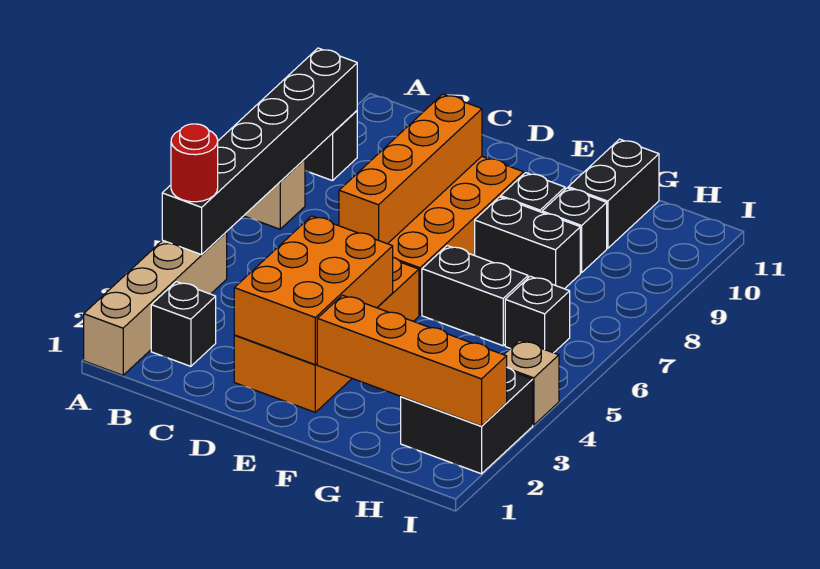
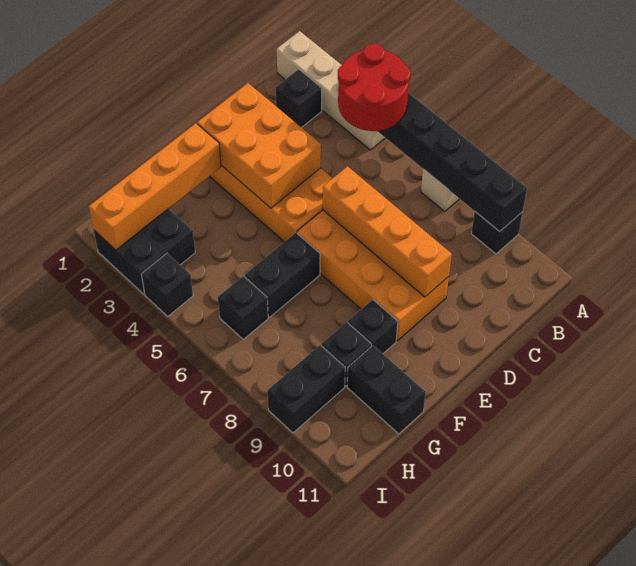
red 1x1 round brick [171,124,218,202] -> red 2x2 round brick [338,44,410,131]
black 1x2 brick [475,197,580,289] -> black 1x2 brick moved to [267,345,345,433]
tan 1x1 brick [504,340,559,425] -> black 1x1 brick [141,253,193,316]

